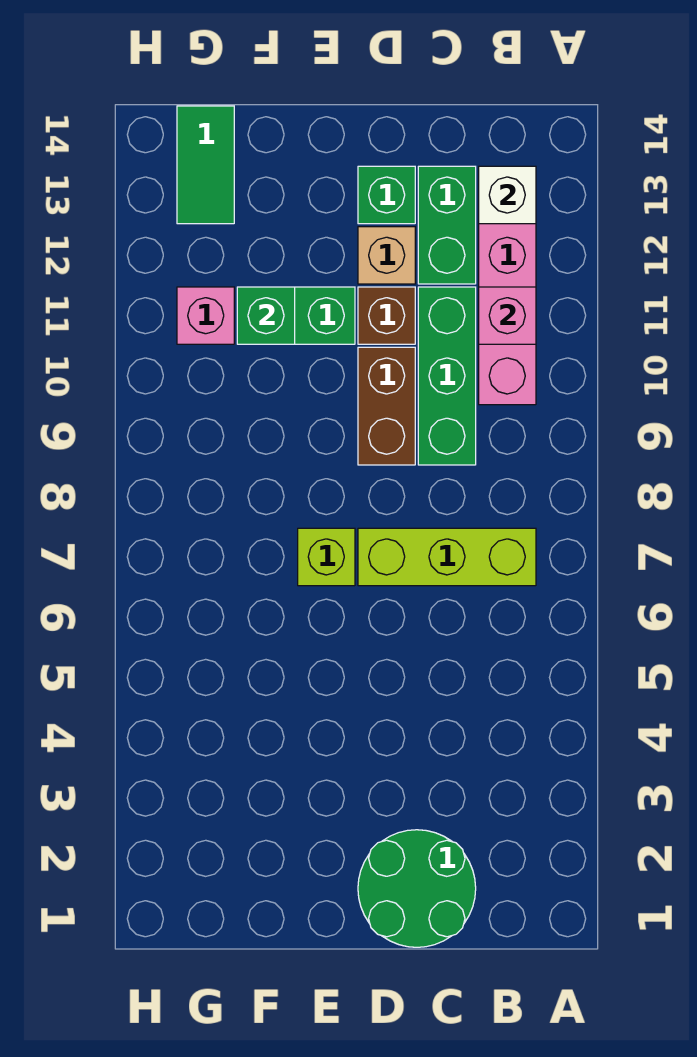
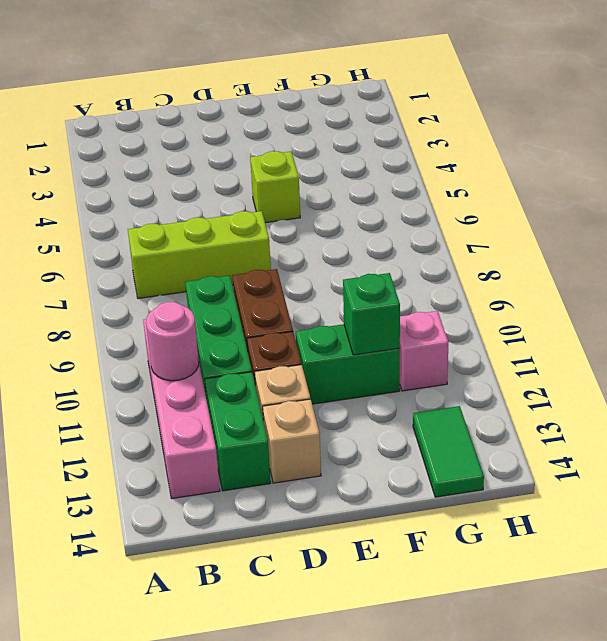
pink 1x1 brick [479,287,536,344] -> pink 1x1 round brick [146,302,199,381]
white 1x1 brick [479,166,536,224] -> none
green 2x2 round brick [358,830,476,947] -> none
green 1x1 brick [358,166,415,224] -> tan 1x1 brick [263,399,321,483]
lime 1x1 brick [298,528,355,586] -> lime 1x1 brick moved to [250,151,300,223]

